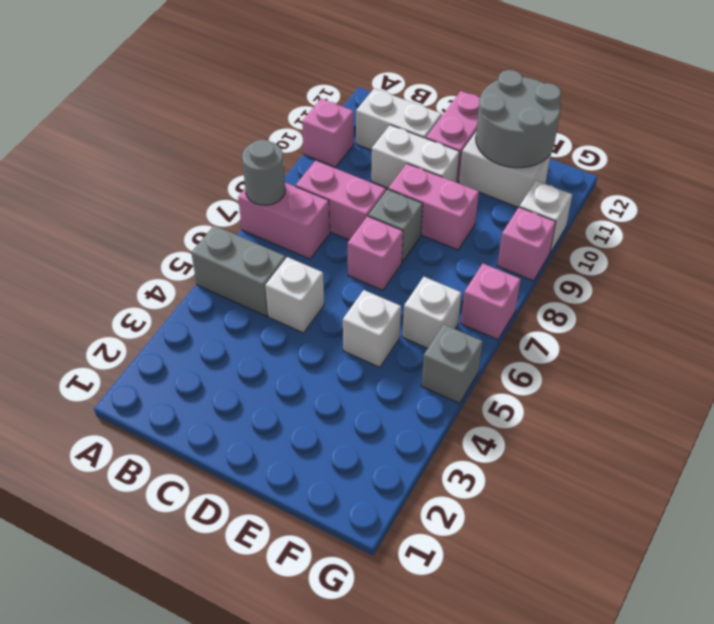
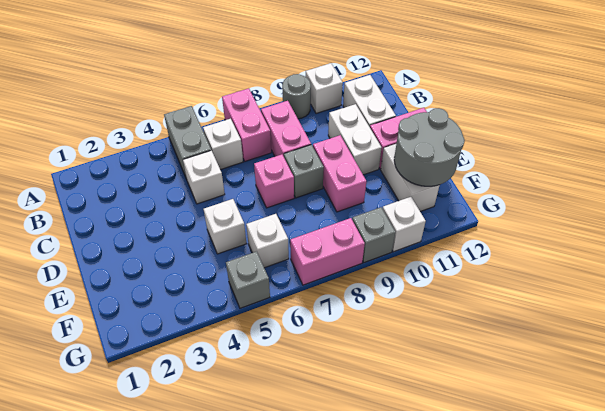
grey 1x1 round brick [242,140,285,205] -> grey 1x1 round brick moved to [282,74,311,119]
pink 1x1 brick [302,99,354,167] -> white 1x1 brick [305,63,343,114]
none -> white 1x1 brick [203,119,243,170]
pink 1x1 brick [461,264,521,340] -> pink 1x2 brick [290,218,365,285]
pink 1x1 brick [497,207,556,281] -> grey 1x1 brick [352,207,395,263]

